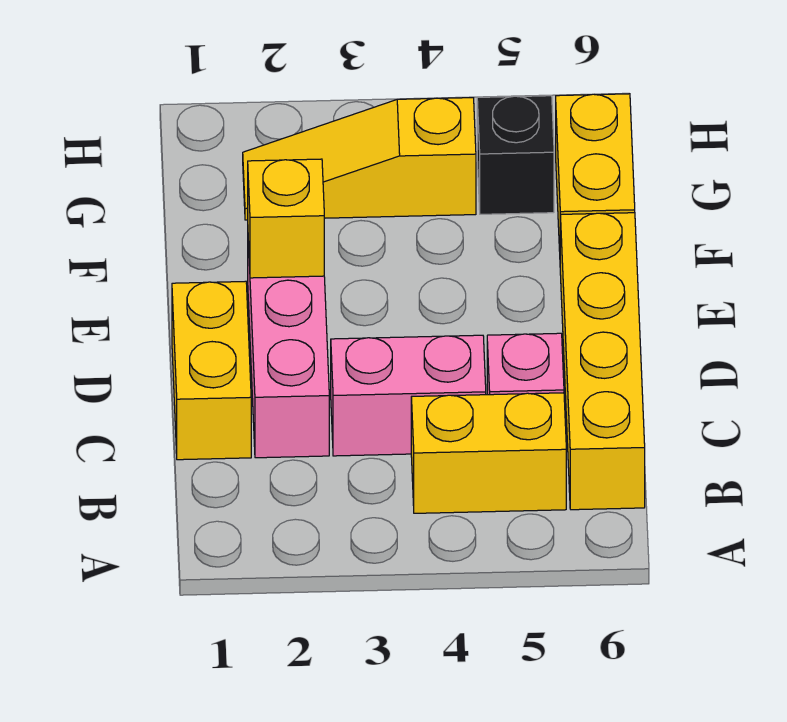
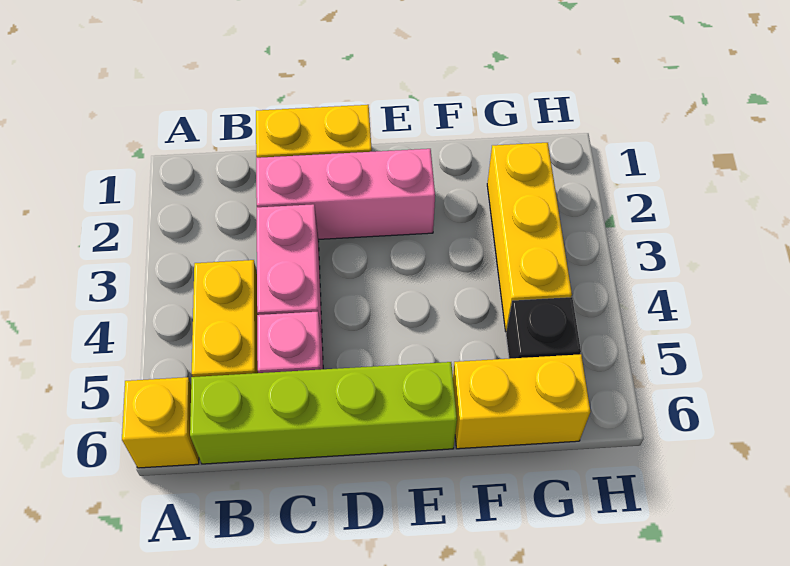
yellow 1x4 brick [560,213,645,510] -> lime 1x4 brick [190,362,457,464]
yellow 1x1 brick [248,159,324,278] -> yellow 1x1 brick moved to [122,377,199,468]
yellow 1x3 slope [243,98,476,220] -> yellow 1x3 brick [487,143,572,331]

